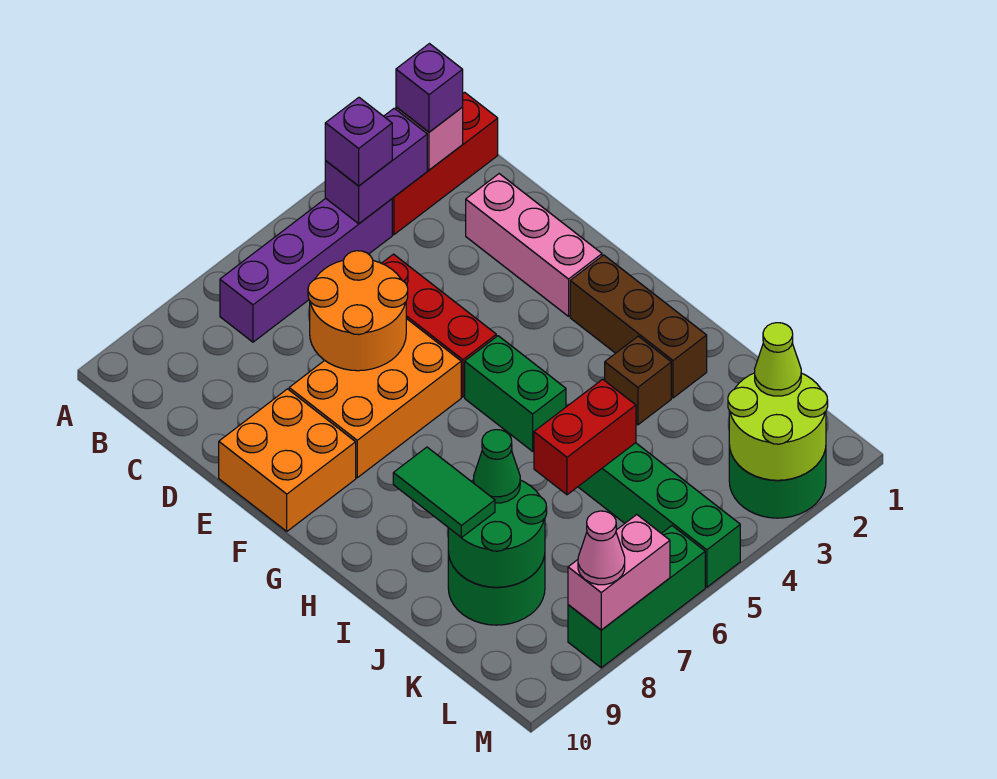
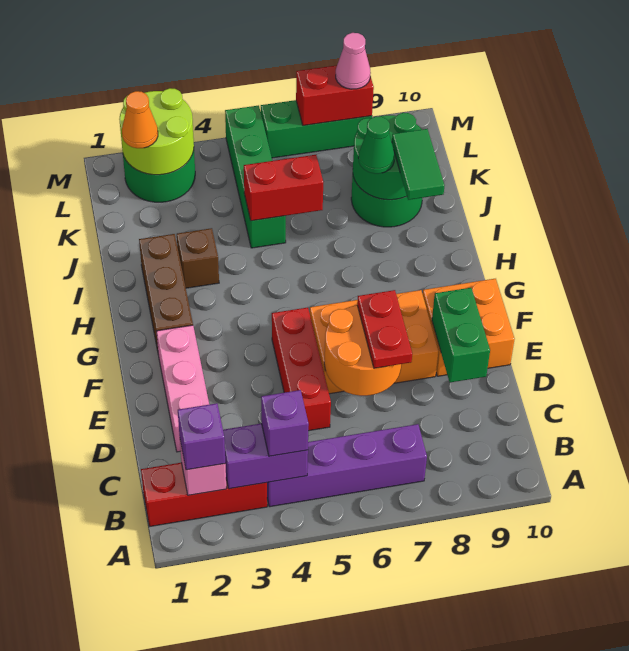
none -> red 1x2 plate [357,290,412,368]
green 1x2 brick [465,336,566,451] -> green 1x2 brick moved to [432,288,490,382]
lime 1x1 cone [755,323,801,396] -> orange 1x1 cone [122,91,158,148]
pink 1x2 brick [568,515,670,630] -> red 1x2 brick [296,65,374,126]

